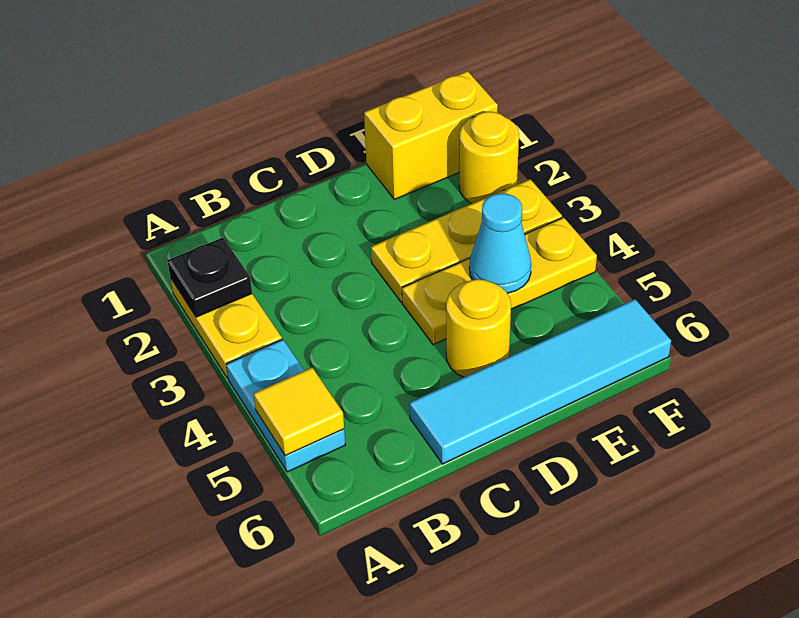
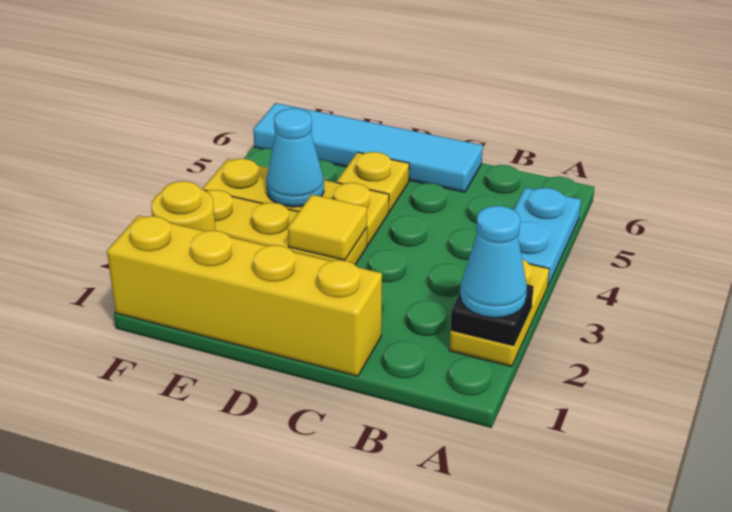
none -> cyan 1x1 cone [460,206,527,318]
yellow 1x1 tile [254,368,344,456] -> yellow 1x1 tile moved to [288,195,367,260]
yellow 1x1 round brick [446,279,511,377] -> yellow 1x1 plate [337,152,409,212]
yellow 1x2 brick [364,71,498,199] -> yellow 1x4 brick [107,216,382,376]

